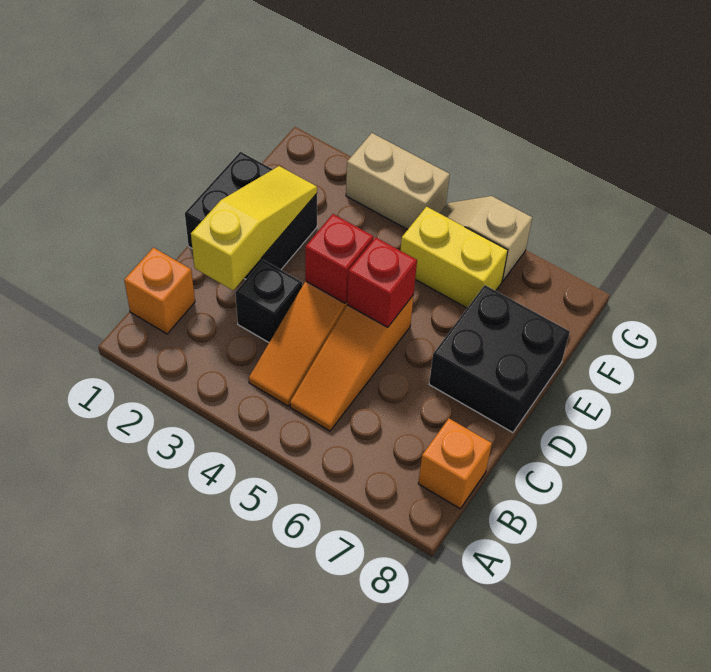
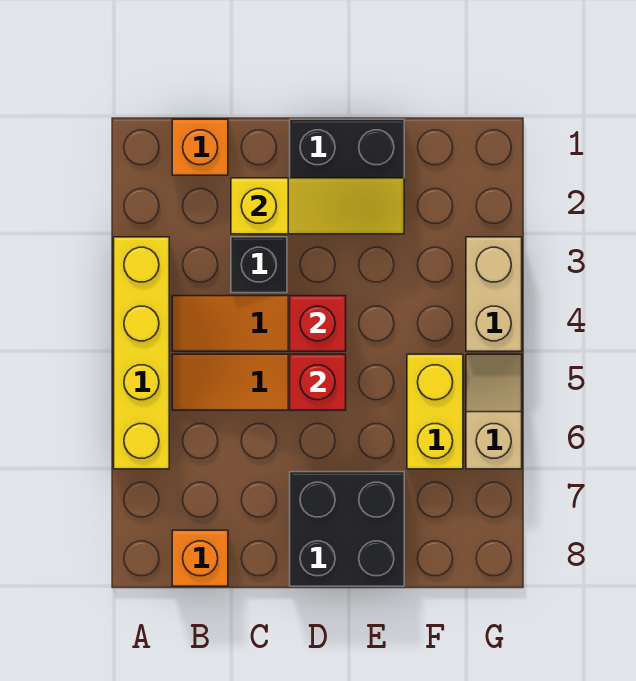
none -> yellow 1x4 brick [114,237,169,469]

